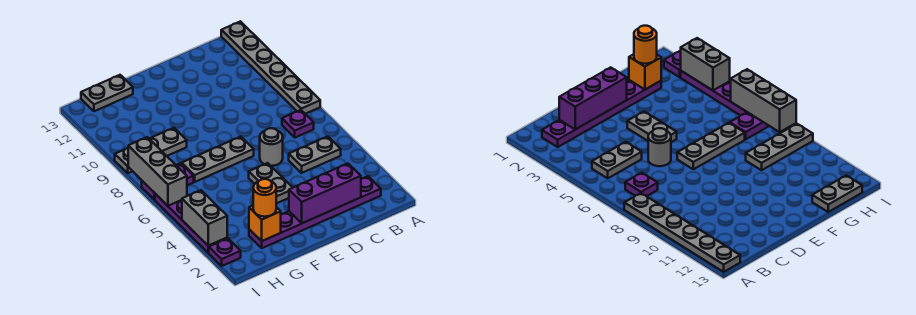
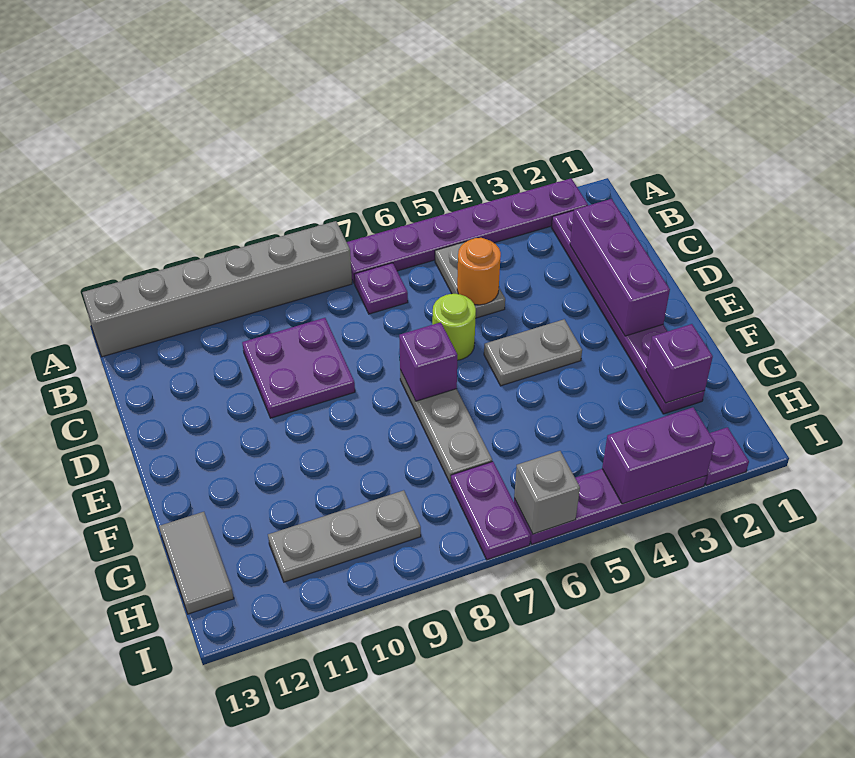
none -> purple 1x6 plate [347,178,588,283]
grey 1x6 plate [221,21,320,114] -> grey 1x6 brick [82,221,352,357]
none -> purple 2x2 plate [242,318,355,418]
grey 1x1 round brick [260,128,283,166] -> lime 1x1 round brick [432,294,476,360]
none -> purple 1x1 brick [399,322,457,401]
orange 1x1 brick [249,206,281,241] -> purple 1x1 brick [646,324,713,403]
orange 1x1 round brick [253,179,276,217] -> orange 1x1 round brick moved to [457,238,501,305]
grey 1x3 plate [115,128,187,173] -> grey 1x3 plate turned to [268,490,421,582]
grey 1x2 plate [81,75,133,111] -> grey 1x2 tile [159,512,234,614]
grey 1x2 brick [182,190,227,246] -> purple 1x2 brick [602,407,715,504]
grey 1x3 brick [128,137,187,206] -> grey 1x1 brick [514,451,580,534]

